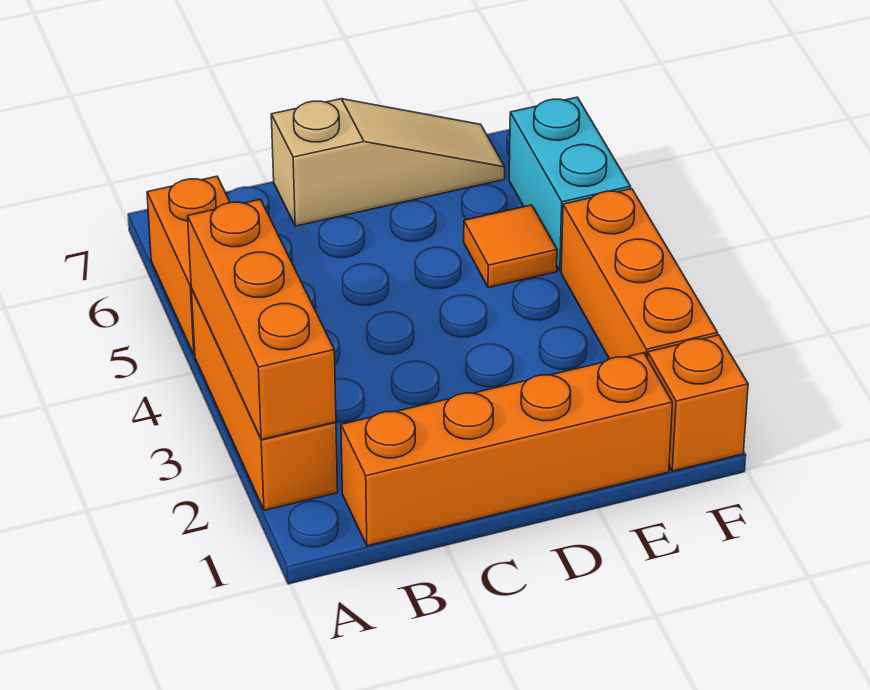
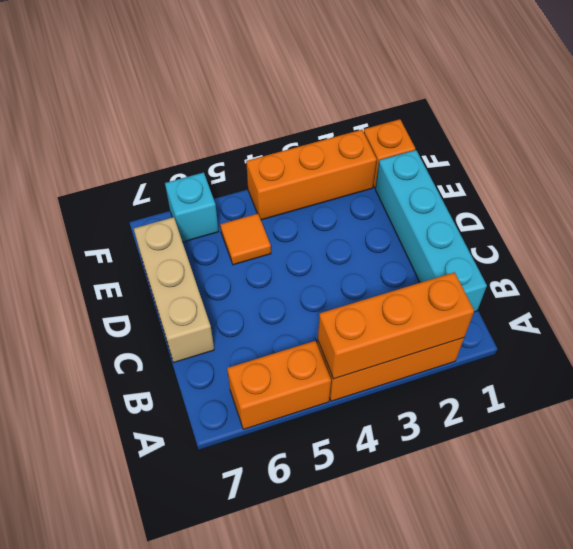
orange 1x4 brick [341,353,672,546] -> cyan 1x4 brick [375,150,487,312]
tan 1x3 slope [271,99,505,226] -> tan 1x3 brick [134,217,214,362]
cyan 1x2 brick [509,97,631,271] -> cyan 1x1 brick [165,172,219,242]

